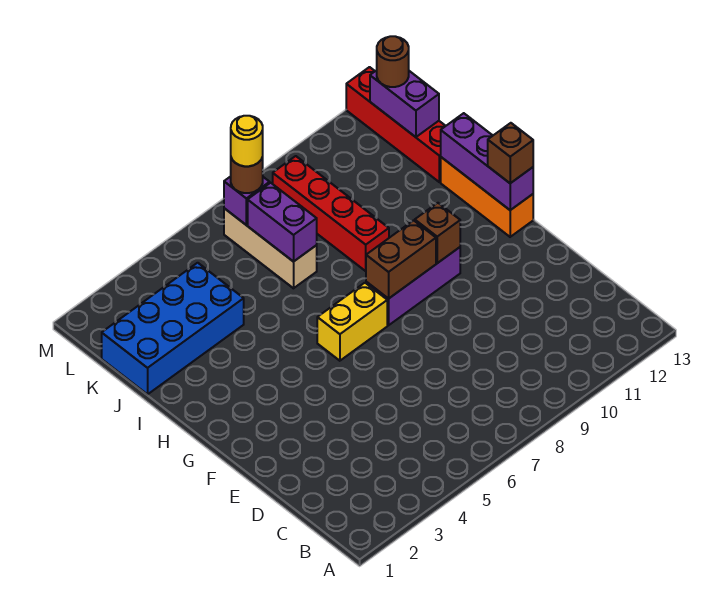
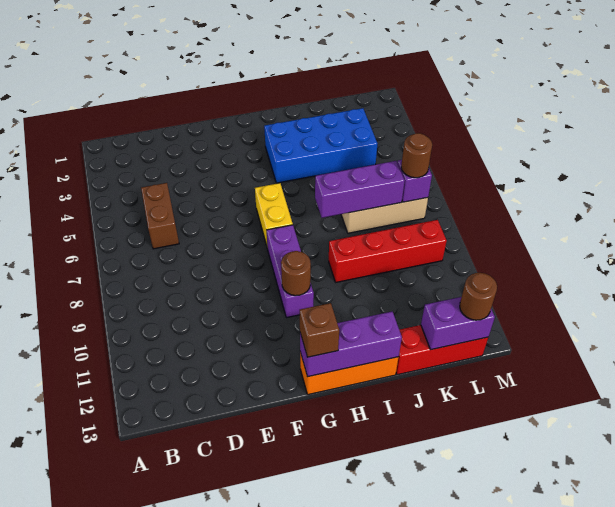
brown 1x2 brick [366,220,436,299] -> brown 1x2 brick moved to [141,183,179,249]
brown 1x1 brick [415,203,460,263] -> brown 1x1 round brick [281,251,311,296]
blue 2x4 brick [102,263,244,394] -> blue 2x4 brick turned to [264,108,377,183]
purple 1x2 brick [248,183,317,262] -> purple 1x3 brick [315,161,405,218]
red 1x4 brick [346,67,445,182] -> red 1x3 brick [396,325,488,375]
yellow 1x1 round brick [231,116,263,166] -> none

